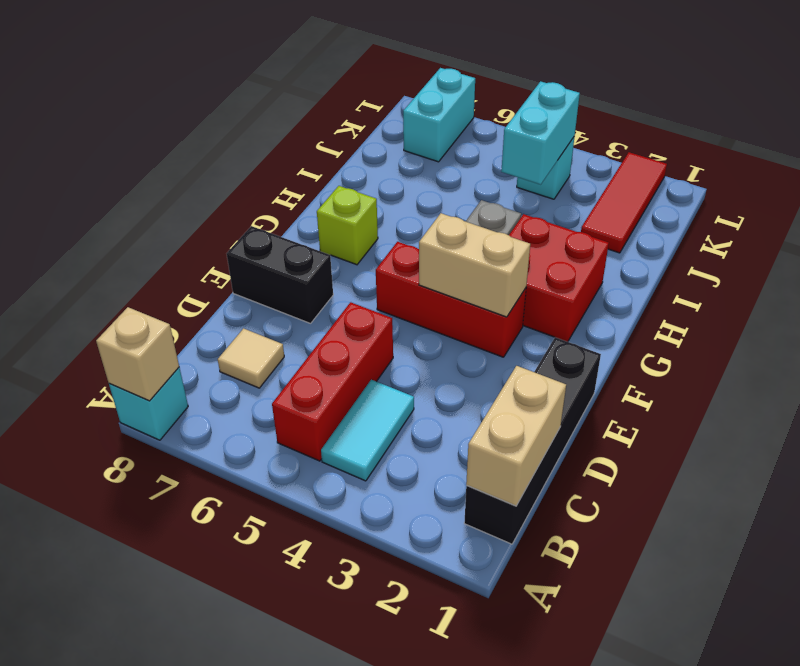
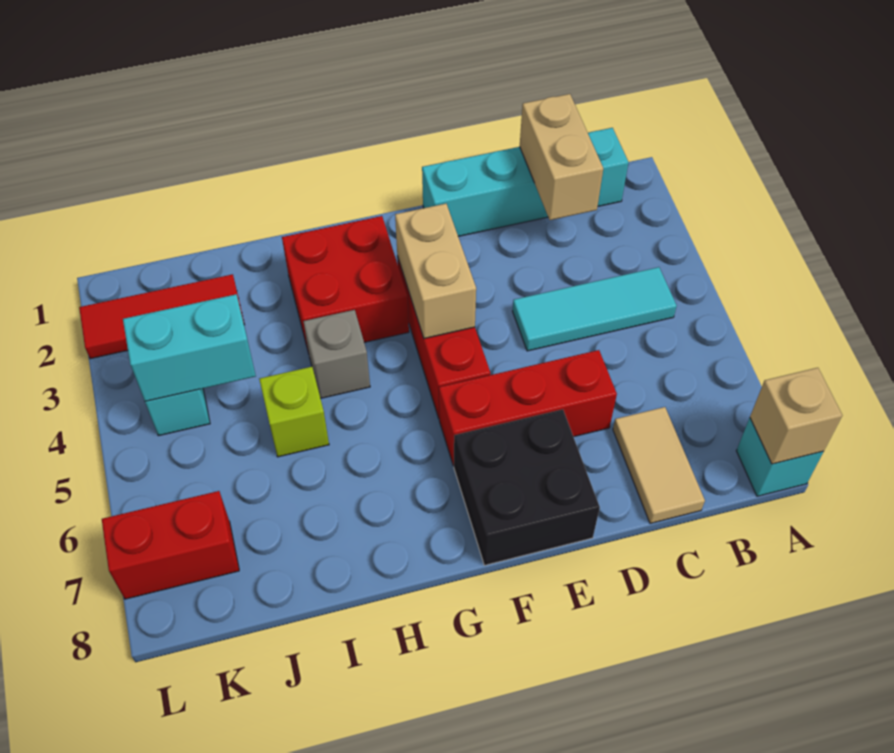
black 1x4 brick [464,337,601,544] -> cyan 1x4 brick [422,128,629,236]
tan 1x2 brick [466,366,566,506] -> tan 1x2 brick turned to [520,94,603,220]
cyan 1x2 tile [321,380,414,481] -> cyan 1x3 tile [513,267,677,351]
red 1x3 brick [272,302,393,461] -> red 1x3 brick moved to [439,350,617,466]
tan 1x1 tile [218,328,284,388] -> tan 1x2 tile [613,407,705,523]
black 1x2 brick [227,226,333,323] -> black 2x2 brick [454,409,600,565]
lime 1x1 brick [317,186,378,265] -> lime 1x1 brick moved to [259,367,329,457]
cyan 1x2 brick [403,68,475,162] -> red 1x2 brick [102,491,239,599]

